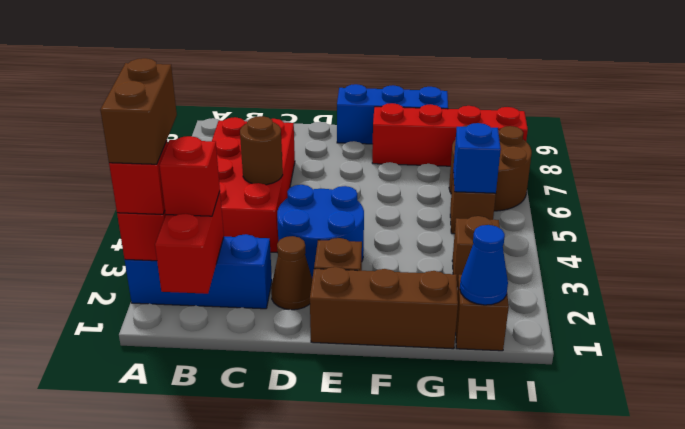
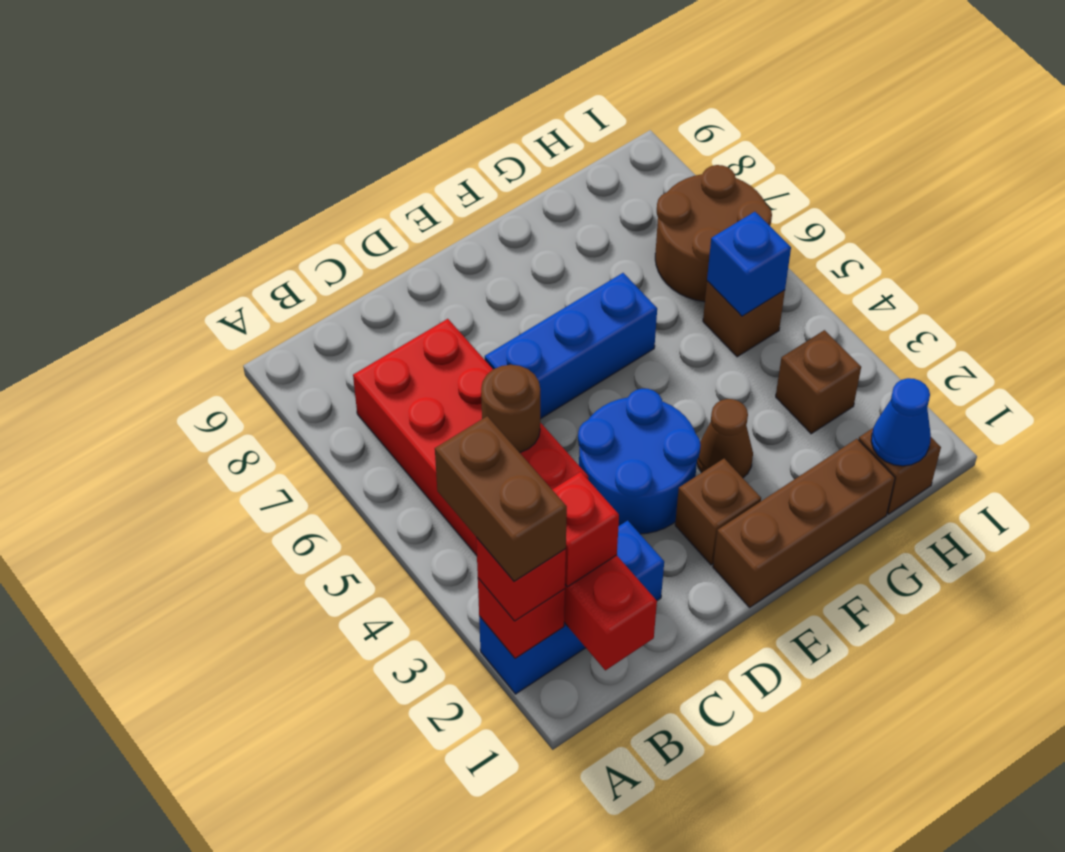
brown 1x1 cone [271,236,312,310] -> brown 1x1 cone moved to [697,399,753,478]
blue 1x3 brick [337,84,448,144] -> blue 1x3 brick moved to [485,273,657,419]
red 1x4 brick [372,103,528,166] -> none

